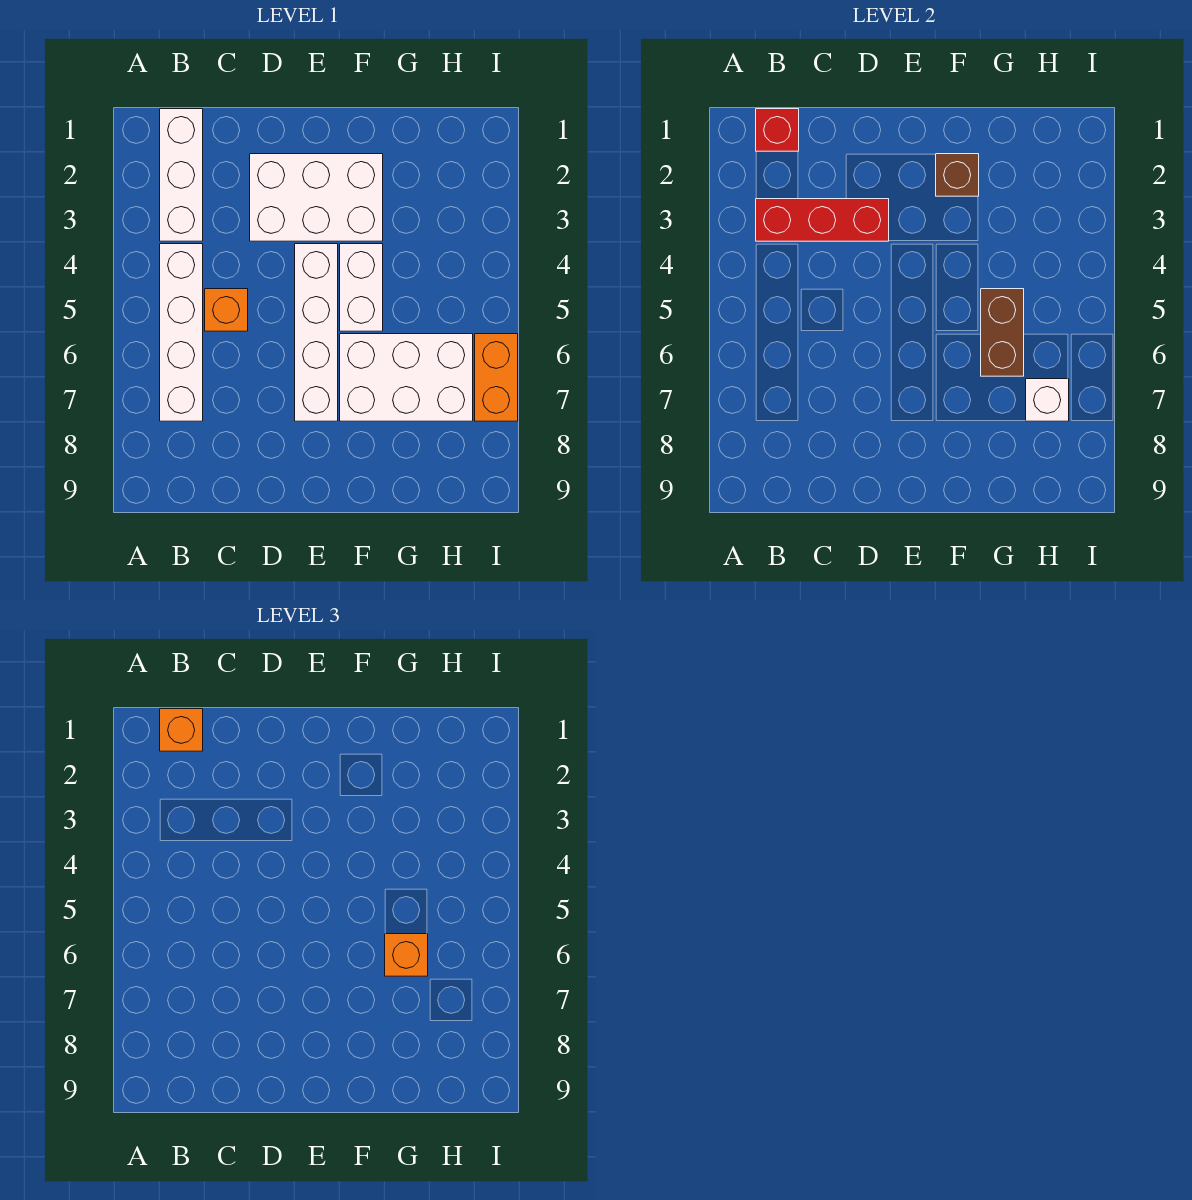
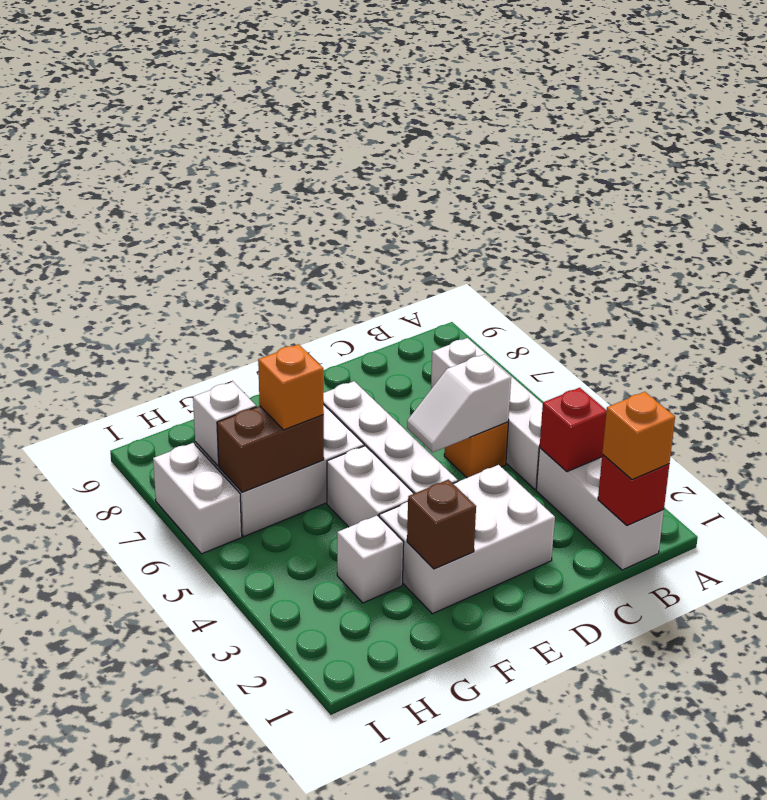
red 1x3 brick [756,199,889,241] -> red 1x1 brick [540,388,607,472]
none -> white 1x2 slope [407,354,511,452]
none -> white 1x1 brick [337,515,404,603]
brown 1x2 brick [981,289,1024,376] -> brown 1x2 brick turned to [217,406,324,492]
orange 1x2 brick [475,334,518,421] -> white 1x2 brick [153,443,242,554]

